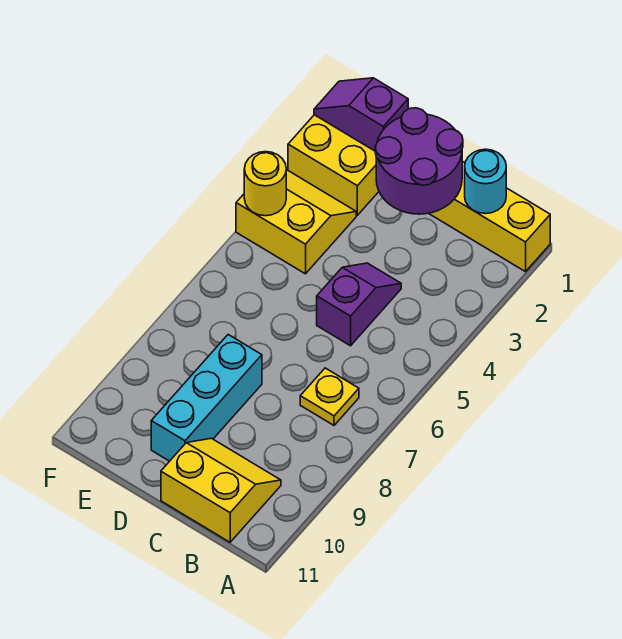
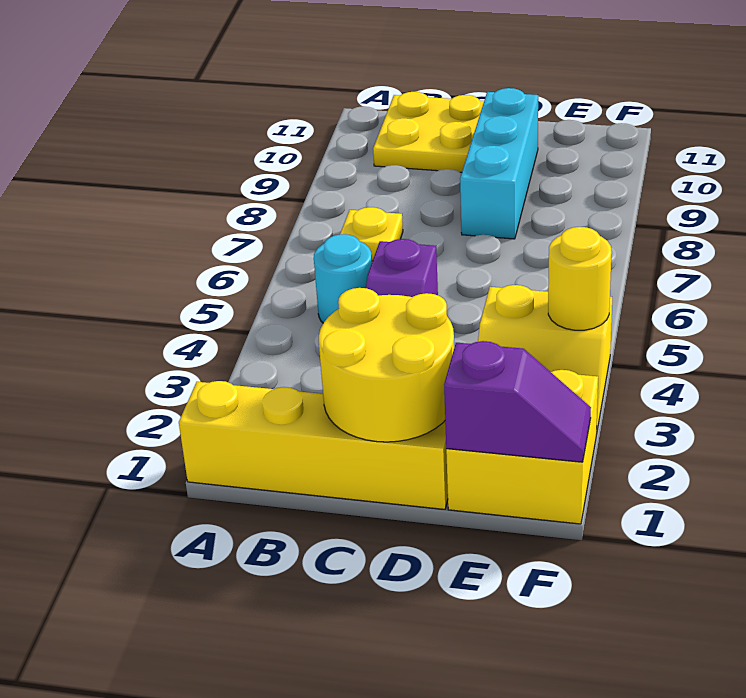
cyan 1x1 round brick [465,149,506,214] -> cyan 1x1 round brick moved to [314,234,372,323]
yellow 2x2 slope [161,438,281,542] -> yellow 2x2 plate [373,92,484,172]
purple 2x2 round brick [375,108,463,214] -> yellow 2x2 round brick [319,288,454,442]

